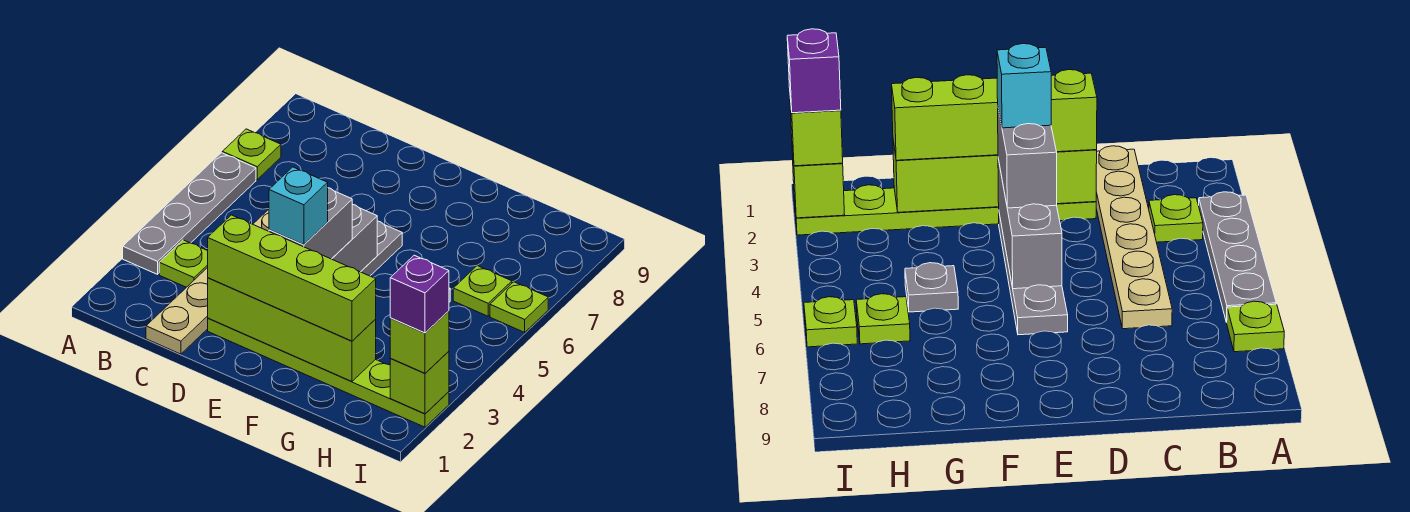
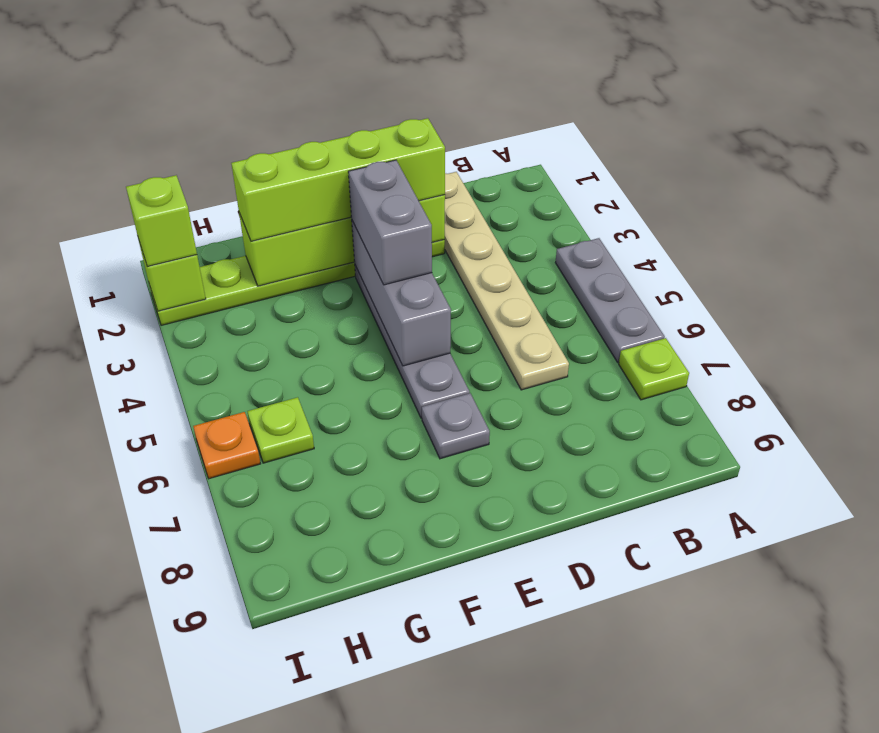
grey 1x4 plate [123,153,256,274] -> grey 1x3 plate [555,238,665,362]
lime 1x1 plate [159,240,208,287] -> none
cyan 1x1 brick [269,167,328,245] -> none
grey 1x1 plate [905,263,958,312] -> grey 1x1 plate moved to [422,393,490,459]
purple 1x1 brick [390,255,449,333] -> none
lime 1x1 plate [490,282,548,332] -> orange 1x1 plate [193,412,260,479]

